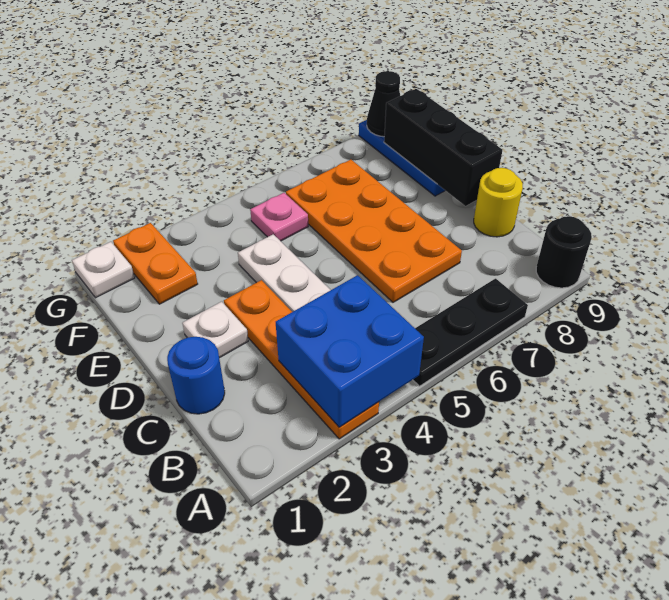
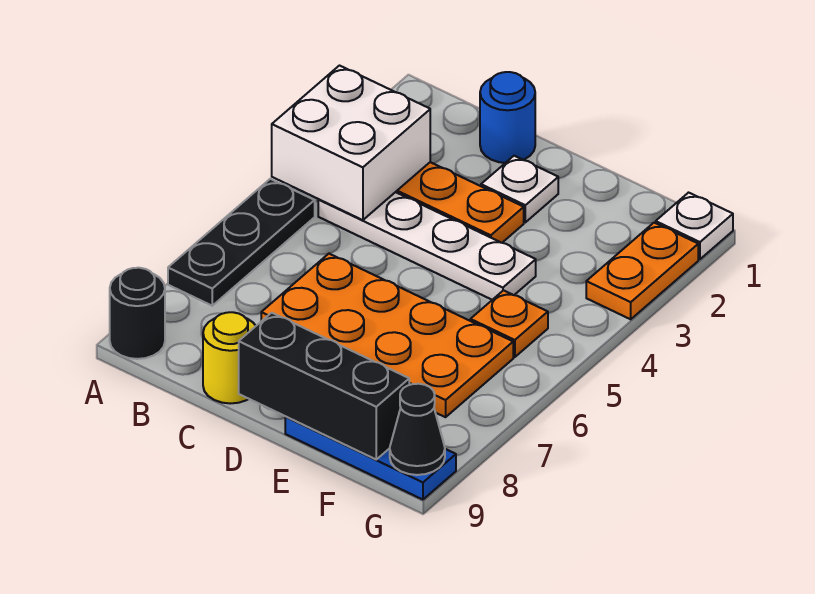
blue 2x2 brick [276,275,424,427] -> white 2x2 brick [272,66,430,220]
orange 1x2 plate [113,223,198,304] -> orange 1x2 plate turned to [586,223,698,319]
pink 1x1 plate [250,193,308,241] -> orange 1x1 plate [470,290,548,357]

